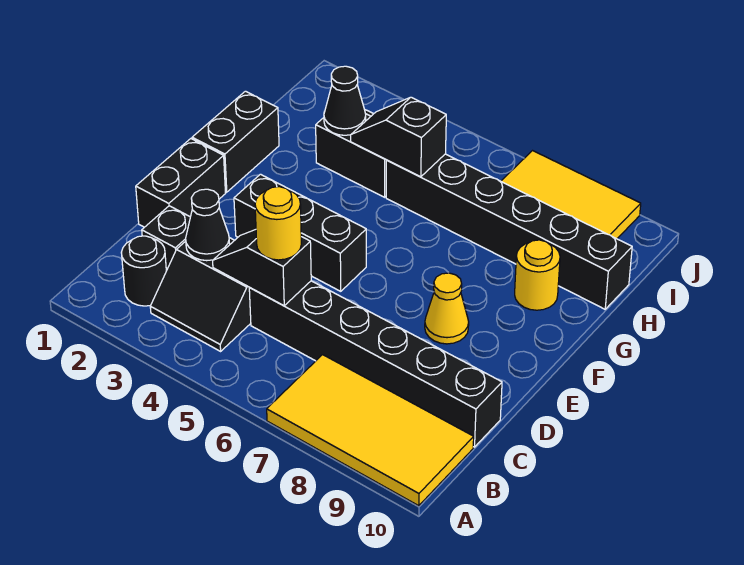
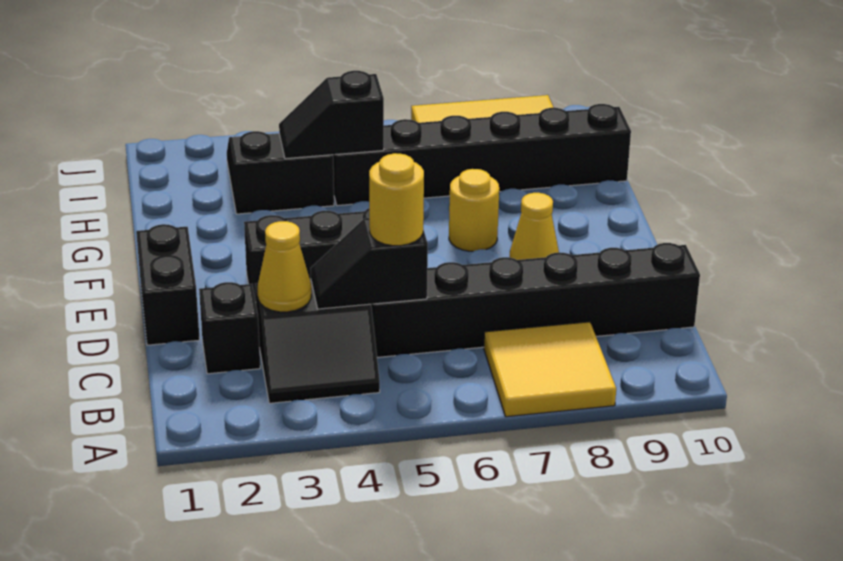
yellow 2x4 tile [267,355,474,506] -> yellow 2x2 tile [484,322,616,417]
black 1x1 round brick [121,236,166,306] -> none
black 1x1 cone [186,189,230,261] -> yellow 1x1 cone [257,221,311,312]
black 1x2 brick [192,91,279,192] -> none
yellow 1x1 round brick [515,240,560,310] -> yellow 1x1 round brick moved to [449,169,499,251]
black 1x1 cone [324,66,366,135] -> none

